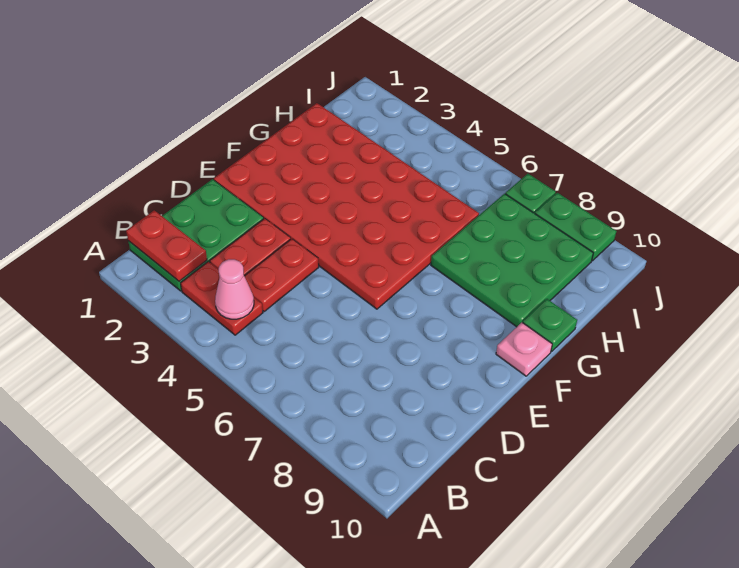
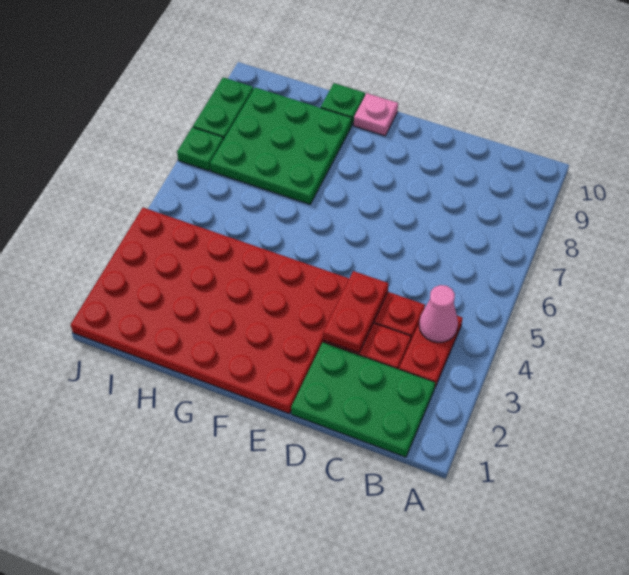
red 1x2 plate [126,210,207,281] -> red 1x2 plate moved to [323,271,388,353]
red 4x6 plate [214,103,479,309] -> red 4x6 plate turned to [71,208,349,414]

